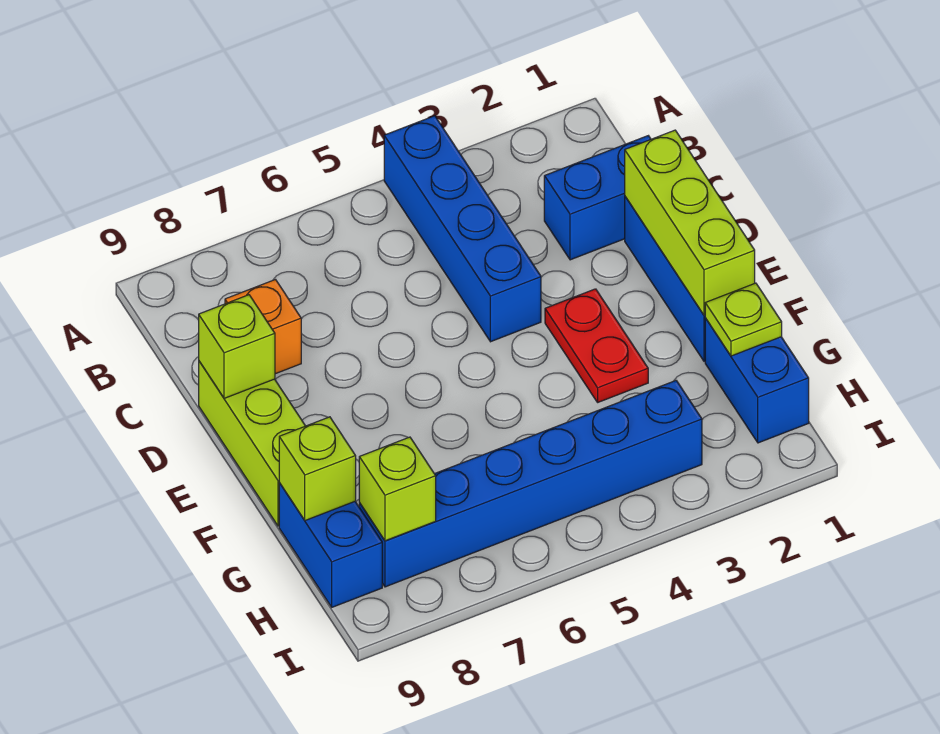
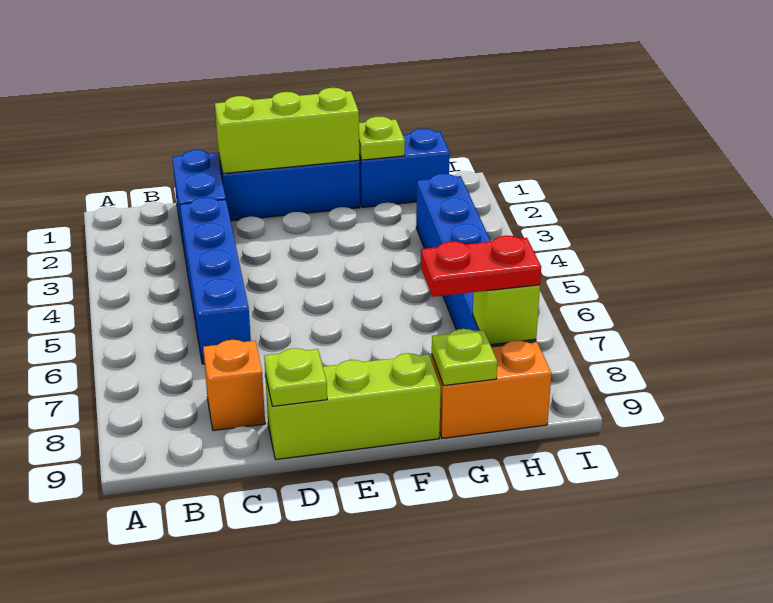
blue 1x4 brick [384,116,541,342] -> blue 1x4 brick turned to [180,197,251,364]
lime 1x1 brick [199,295,275,398] -> lime 1x1 plate [264,348,327,406]
red 1x2 plate [545,289,648,402] -> red 1x2 plate moved to [421,236,541,297]
blue 1x2 brick [279,483,382,607] -> orange 1x2 brick [432,340,551,438]
lime 1x1 brick [279,417,356,521] -> lime 1x1 plate [432,329,497,386]

